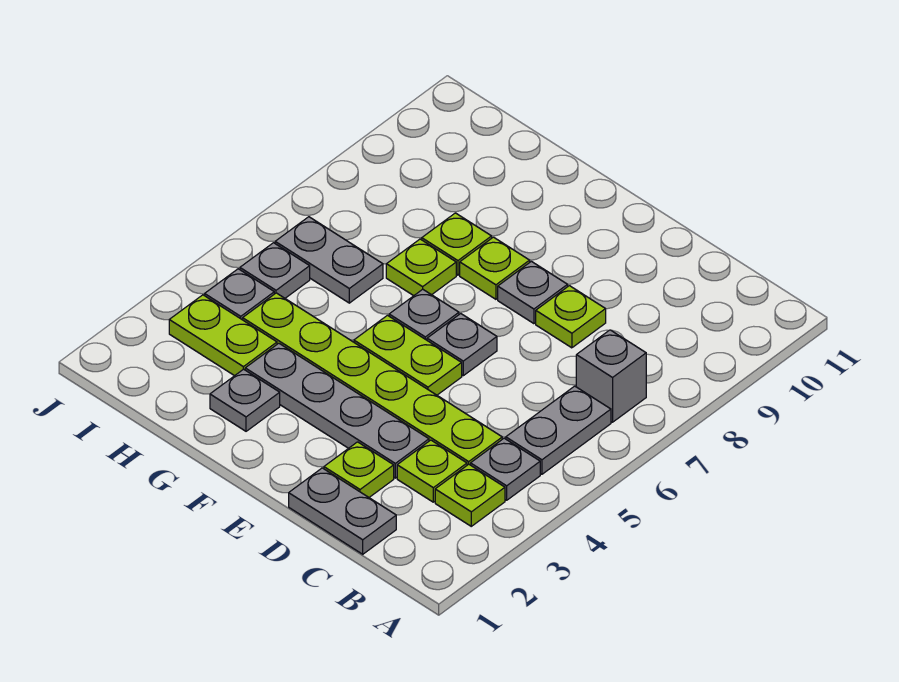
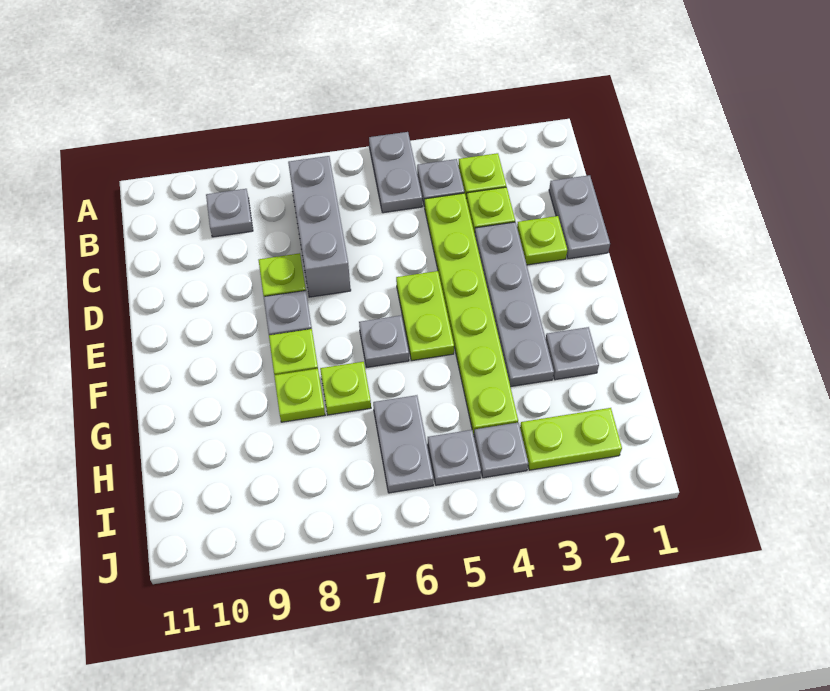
grey 1x2 plate [506,386,611,474] -> grey 1x2 plate turned to [369,132,422,213]
grey 1x1 brick [576,330,646,422] -> grey 1x3 brick [288,156,351,297]
grey 1x1 plate [427,314,497,376] -> grey 1x1 plate moved to [206,189,253,237]
lime 1x2 plate [169,295,277,376] -> lime 1x2 plate turned to [520,408,622,470]

